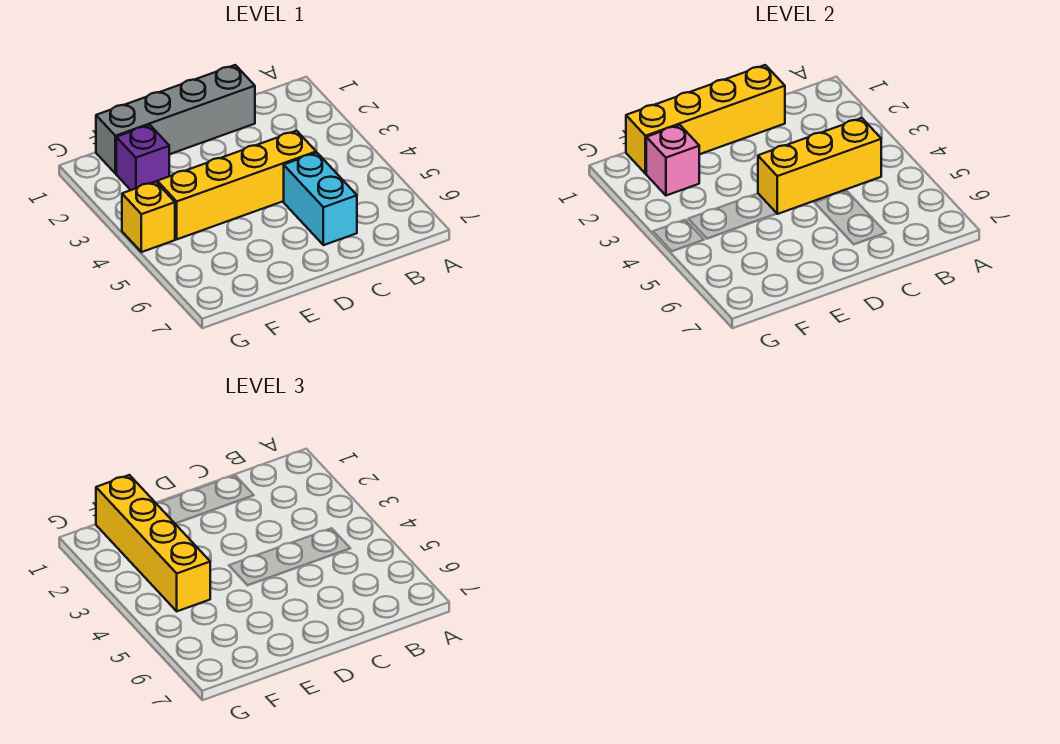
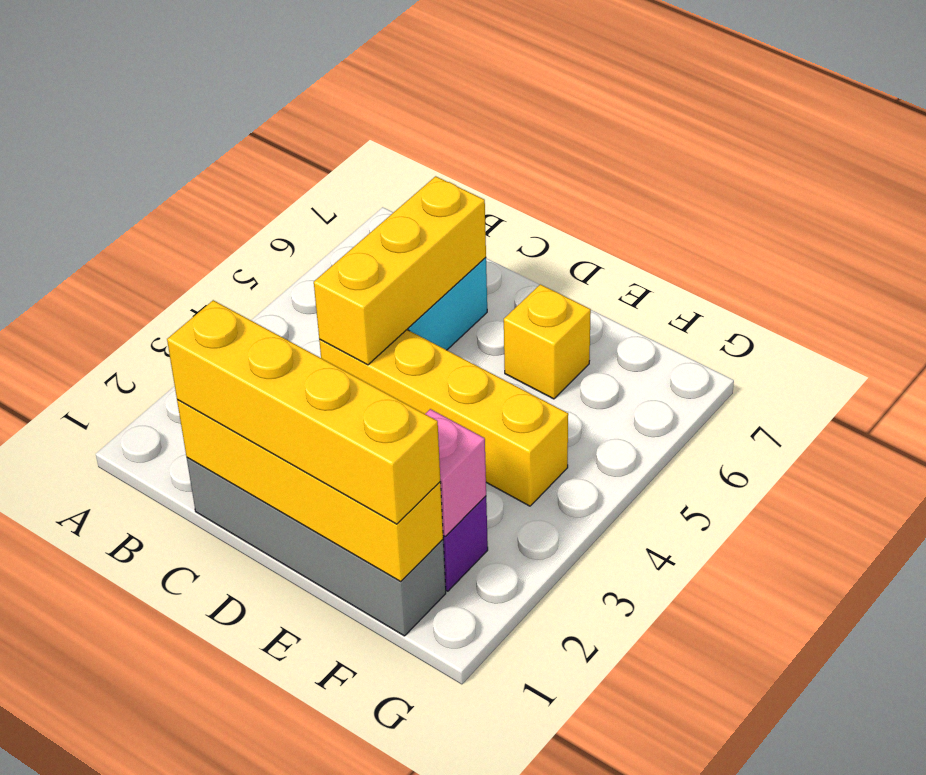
yellow 1x3 brick [758,118,881,214] -> yellow 1x3 brick turned to [314,176,486,365]
yellow 1x4 brick [96,475,210,611] -> yellow 1x4 brick turned to [167,300,440,524]
yellow 1x1 brick [122,182,175,252] -> yellow 1x1 brick moved to [504,284,591,399]

